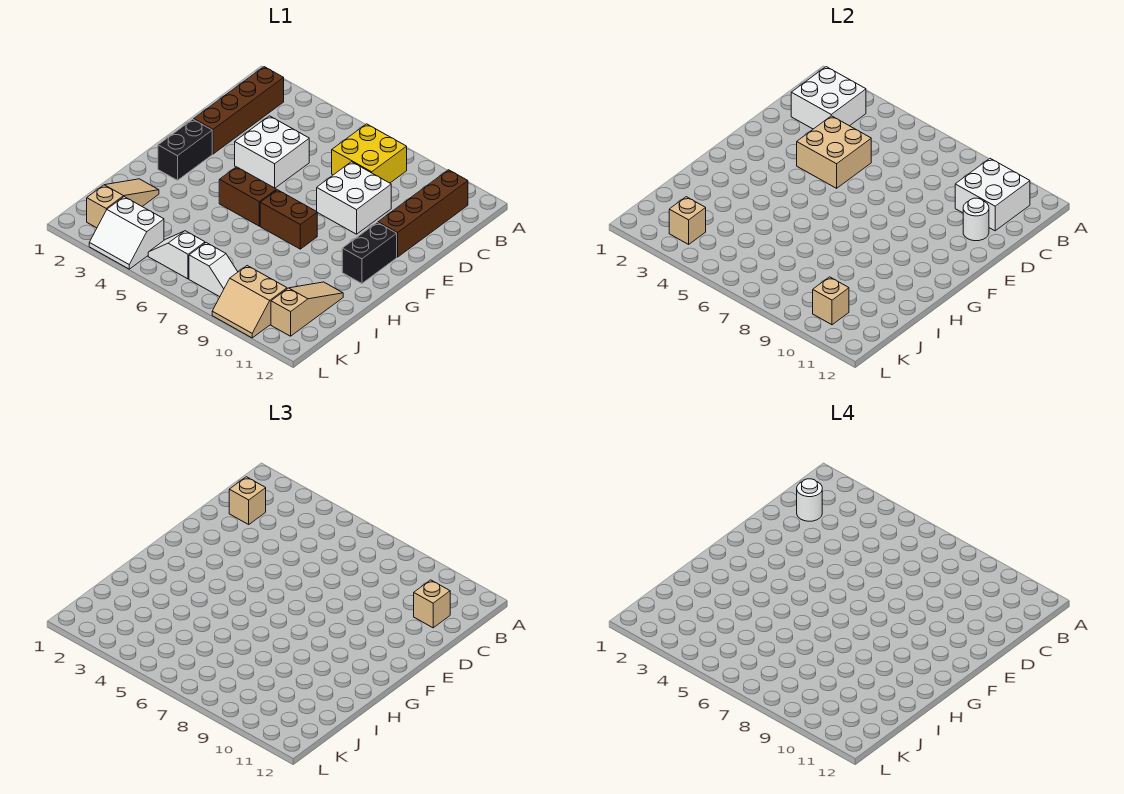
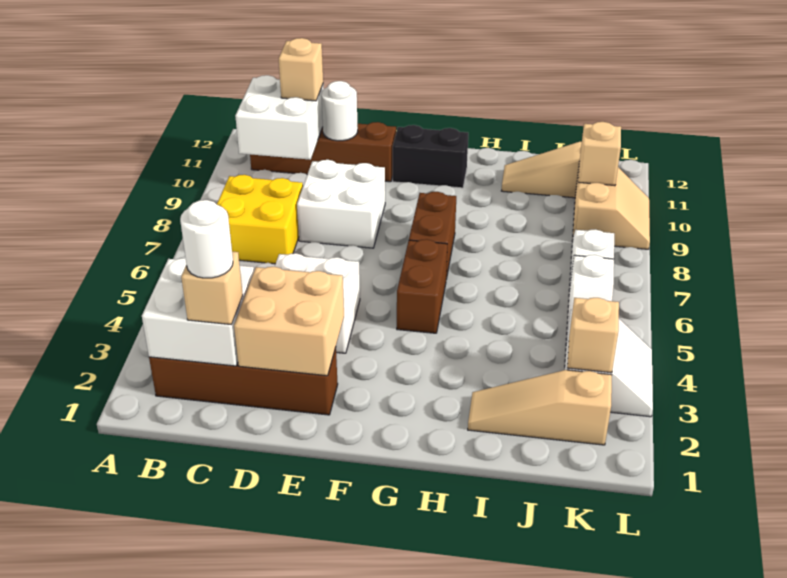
tan 2x2 brick [797,116,871,188] -> tan 2x2 brick moved to [234,267,344,376]
black 1x2 brick [158,119,212,180] -> none

